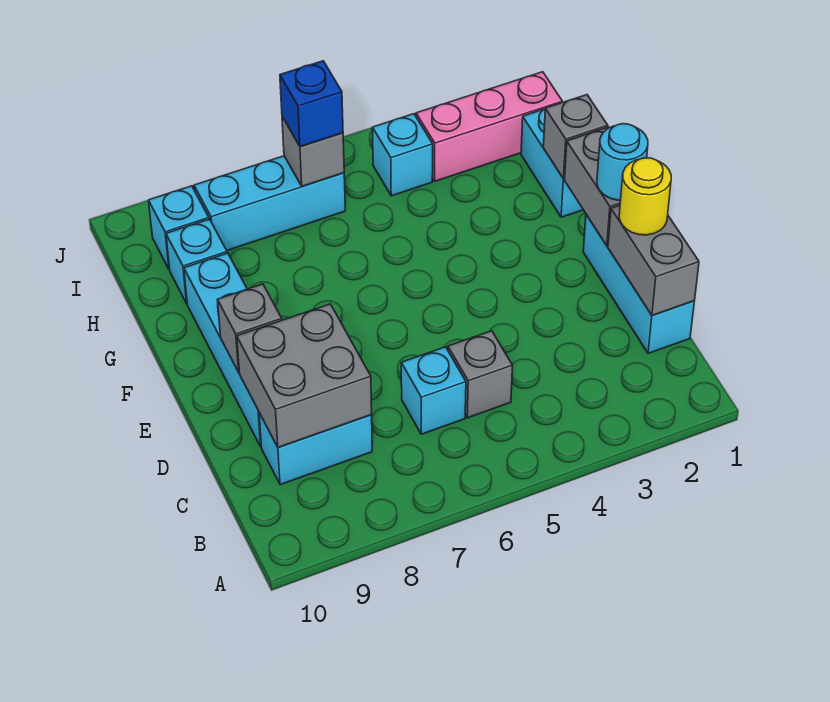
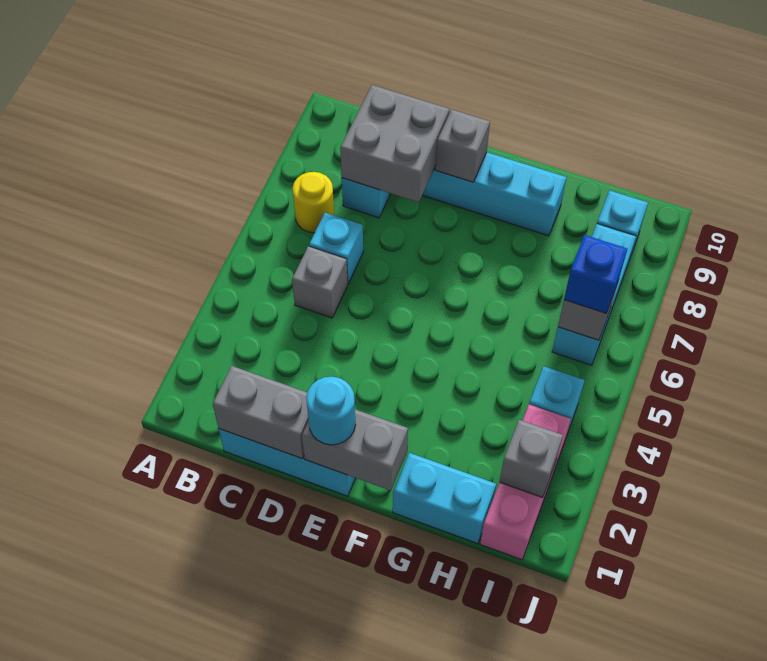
yellow 1x1 round brick [619,158,671,235] -> yellow 1x1 round brick moved to [293,172,334,233]
grey 1x1 brick [543,95,608,179] -> grey 1x1 brick moved to [500,420,563,498]
cyan 1x1 brick [166,219,227,303] -> none

